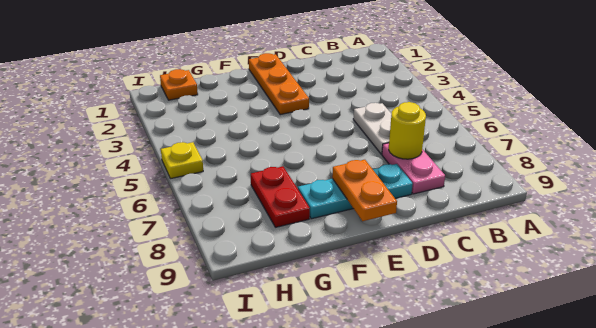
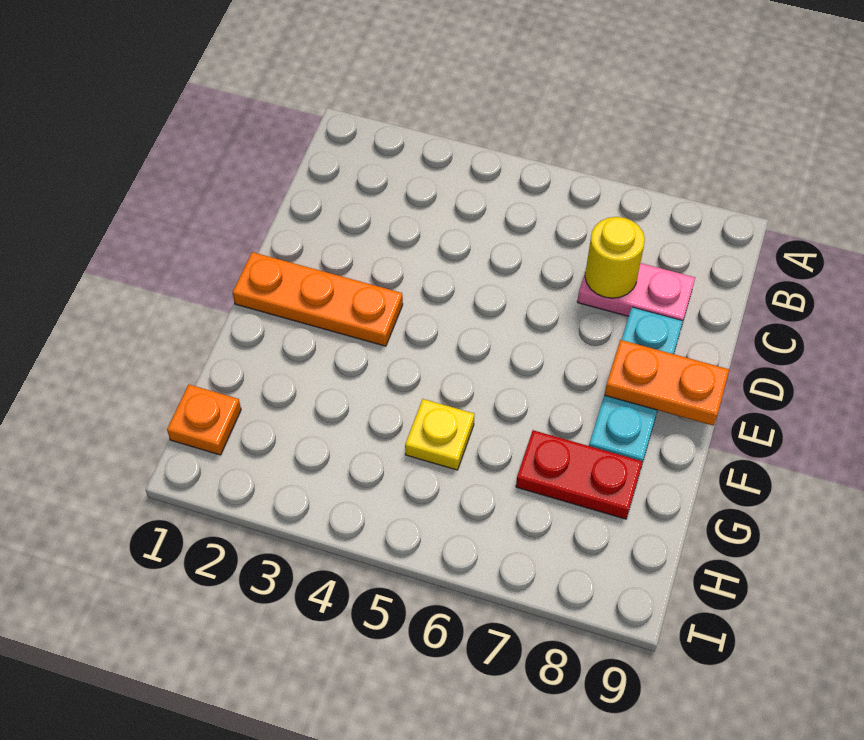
white 1x2 plate [353,103,392,154] -> none
yellow 1x1 plate [161,142,203,179] -> yellow 1x1 plate moved to [405,399,475,470]

